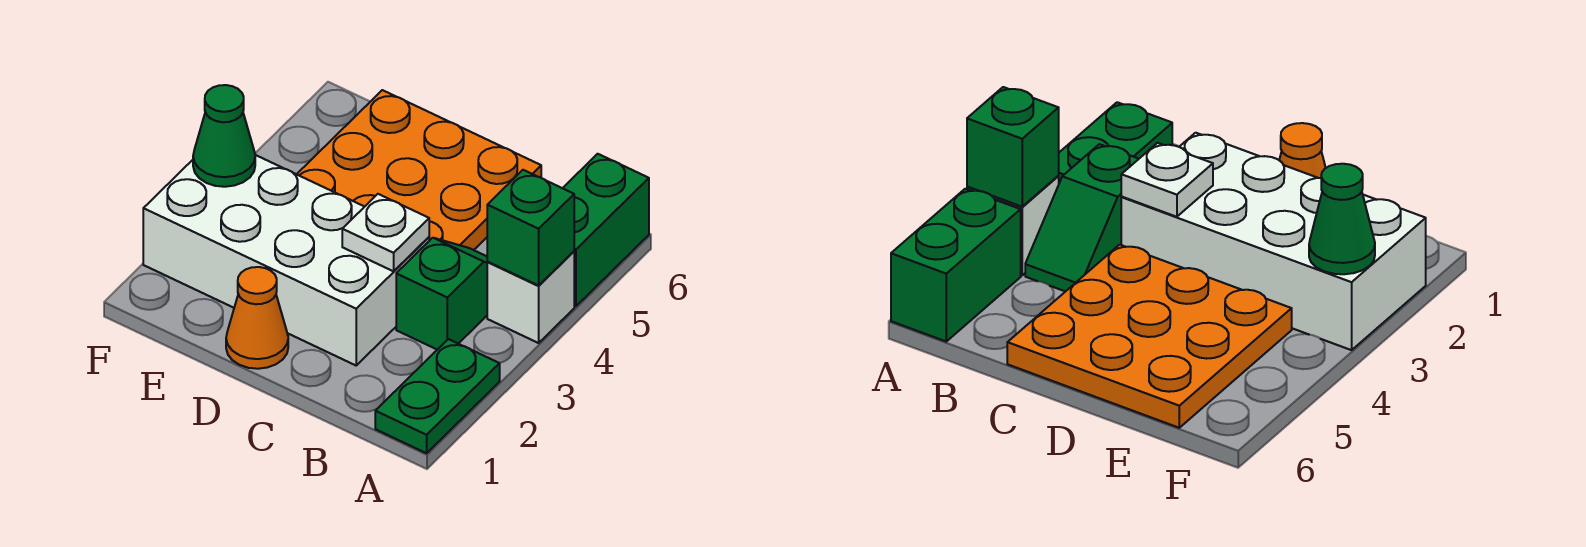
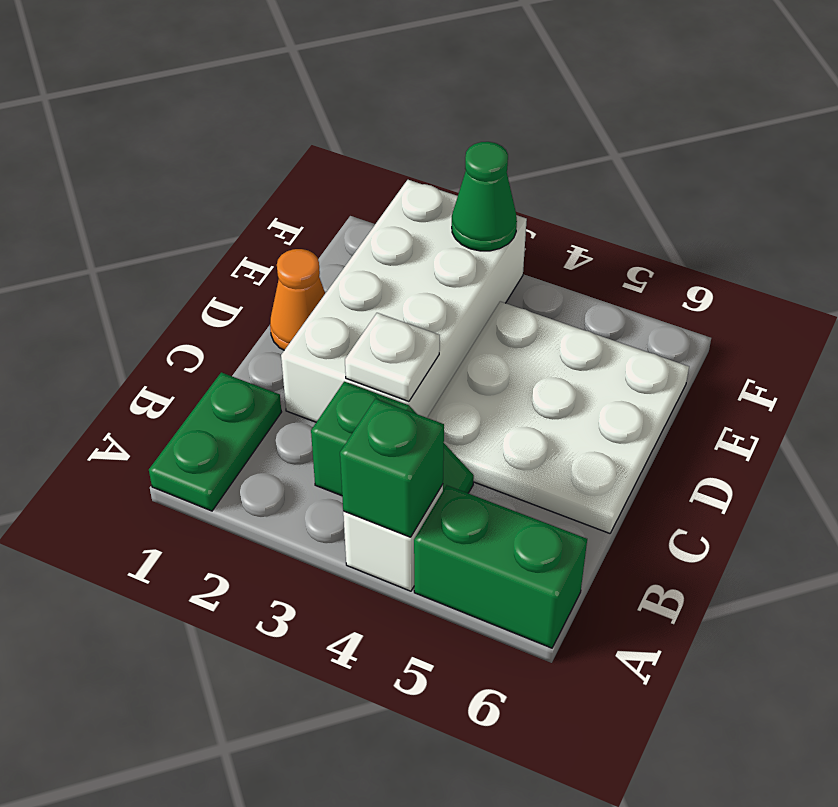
green 1x2 plate [375,339,500,453] -> green 1x2 plate turned to [149,372,281,511]
orange 3x3 plate [297,90,541,250] -> white 3x3 plate [427,301,689,533]

